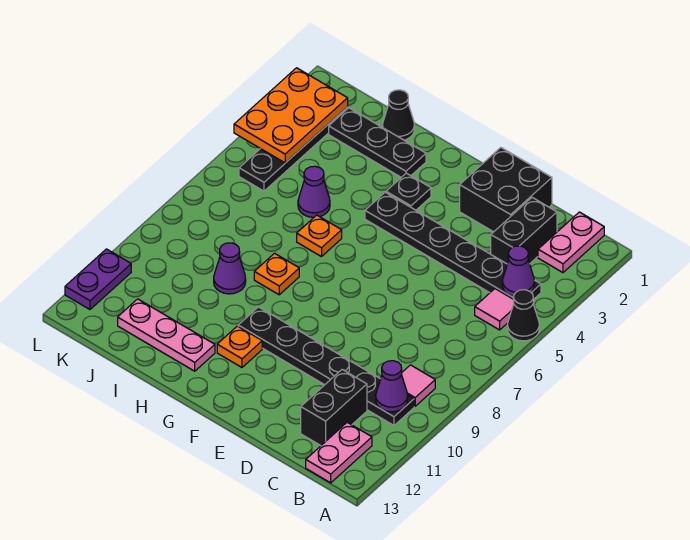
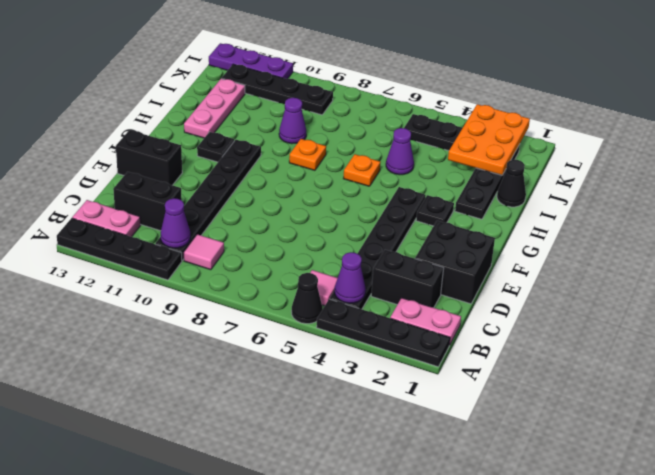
none -> black 1x4 plate [316,299,450,367]
none -> black 1x4 plate [57,218,182,280]
none -> black 1x2 brick [116,130,182,185]
orange 1x1 plate [217,326,262,367] -> black 1x1 plate [197,132,234,162]
orange 2x3 plate [234,68,348,163] -> orange 2x3 plate turned to [448,104,530,175]
none -> black 1x4 plate [222,64,333,115]
purple 1x2 plate [65,249,131,309] -> purple 1x3 plate [209,43,293,79]

